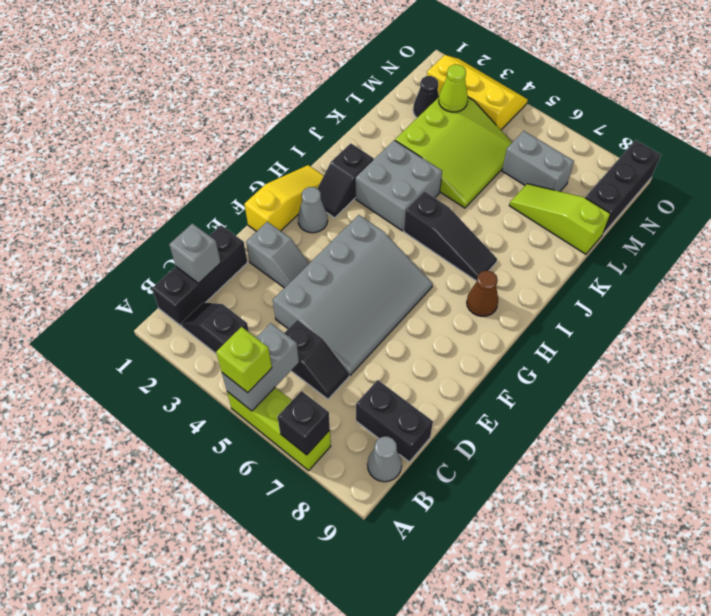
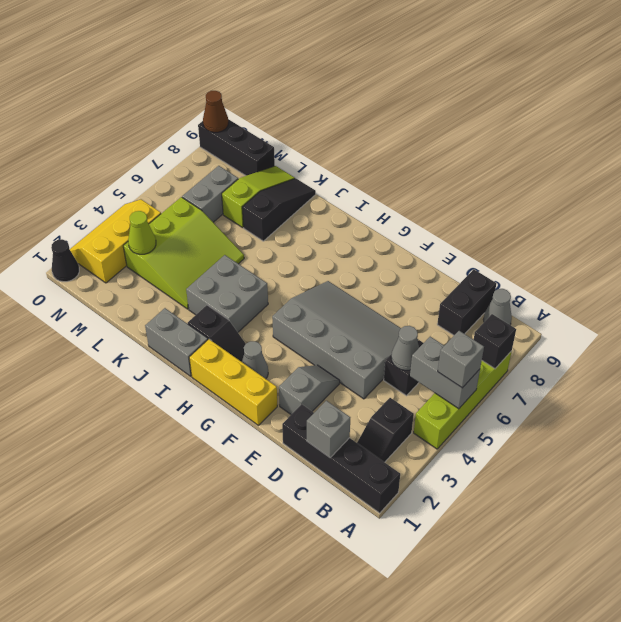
lime 1x3 brick [227,387,331,471] -> lime 1x4 brick [414,351,512,449]
lime 1x1 brick [216,327,272,393] -> grey 1x1 brick [438,331,484,388]
black 1x3 brick [152,225,247,326] -> black 1x4 brick [282,404,400,513]
none -> grey 1x1 cone [391,326,419,370]
yellow 1x3 slope [245,165,324,232] -> yellow 1x3 brick [189,339,277,425]
brown 1x1 cone [467,271,498,316] -> brown 1x1 cone moved to [203,91,228,132]
none -> grey 1x2 brick [145,308,208,376]
black 1x3 slope [404,191,497,281] -> black 1x3 slope moved to [242,179,316,241]
lime 3x3 slope [395,97,512,208] -> lime 3x3 slope turned to [123,197,244,309]
lime 1x3 slope [509,184,610,254] -> lime 1x3 slope turned to [222,166,295,228]
black 1x1 cone [413,76,439,118] -> black 1x1 cone moved to [51,239,79,282]

